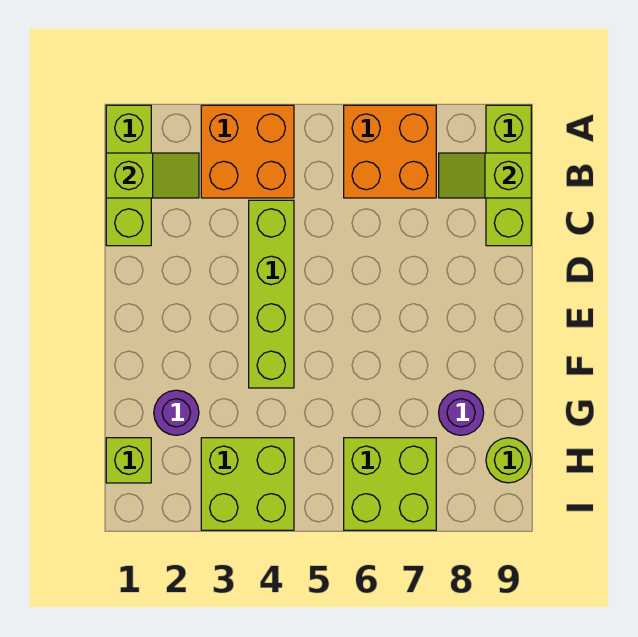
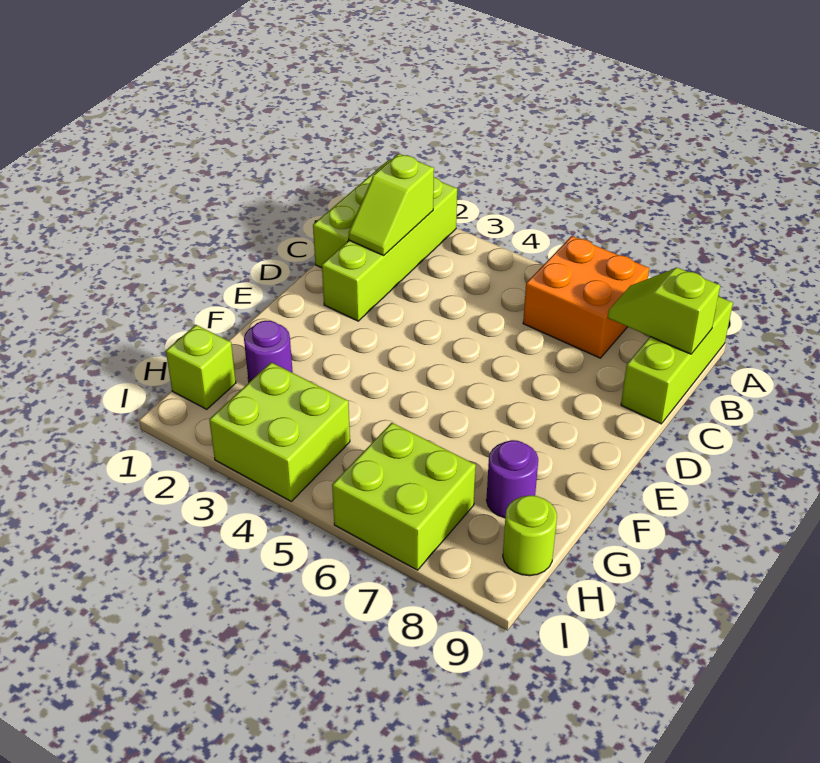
orange 2x2 brick [201,105,294,198] -> none
lime 1x2 slope [106,153,199,198] -> lime 1x2 slope turned to [349,153,434,255]
lime 1x4 brick [249,200,294,388] -> lime 1x4 brick moved to [322,177,457,321]

